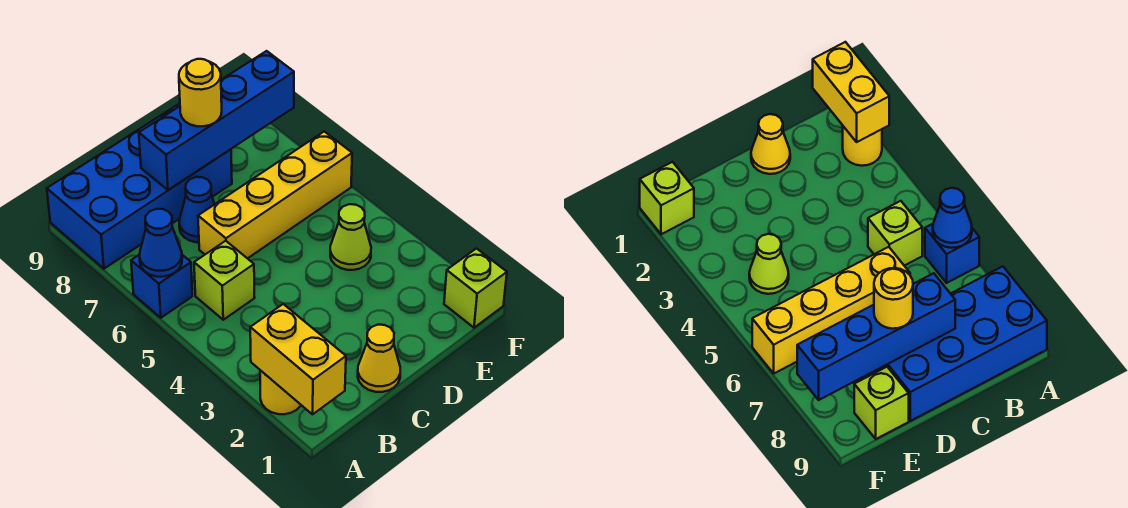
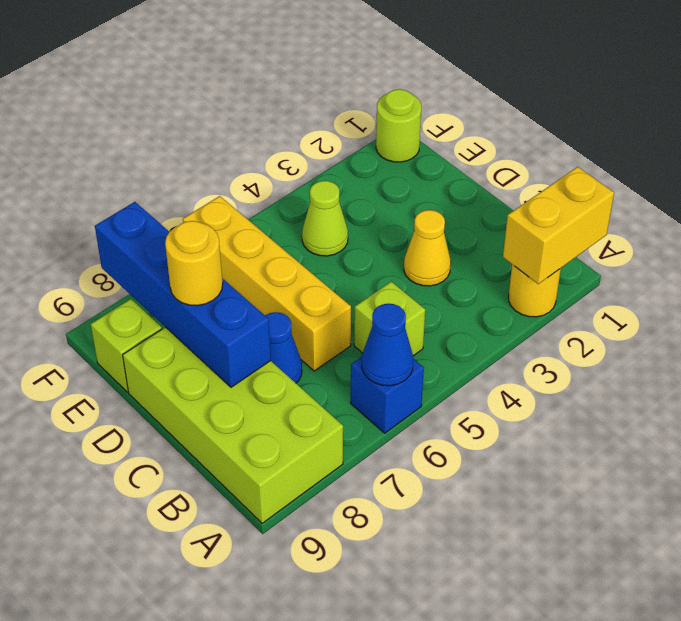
blue 2x4 brick [47,106,232,269] -> lime 2x4 brick [123,327,343,523]
yellow 1x1 cone [358,325,400,392] -> yellow 1x1 cone moved to [404,210,451,286]
lime 1x1 brick [444,249,507,328] -> lime 1x1 round brick [376,89,421,162]

